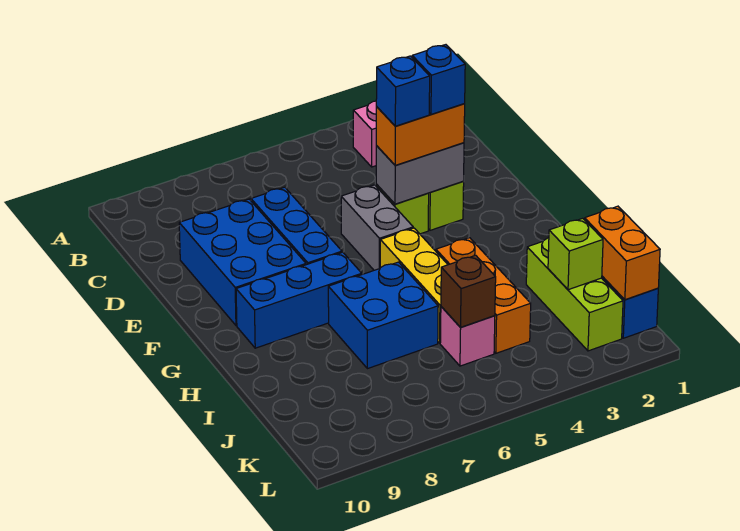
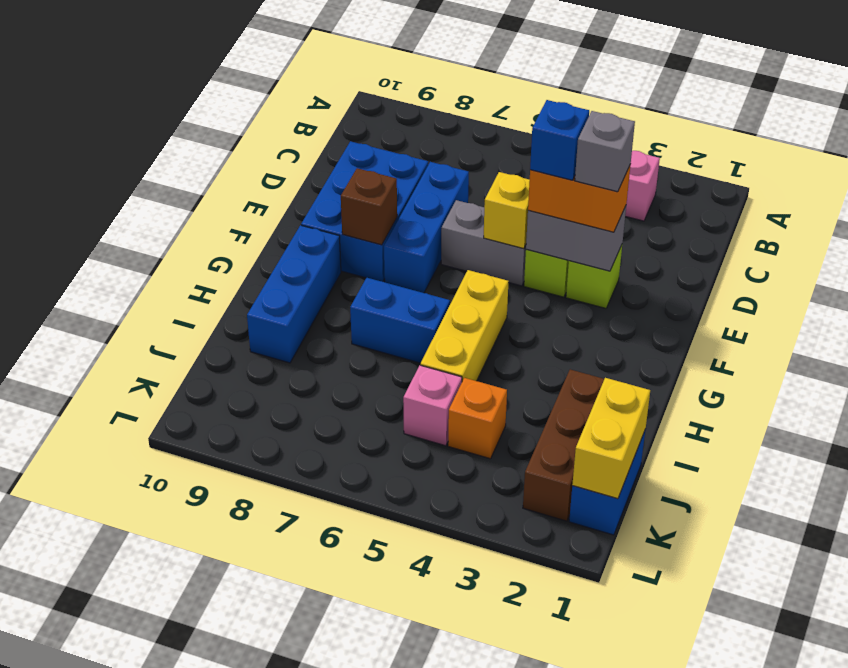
blue 1x1 brick [412,45,465,115] -> grey 1x1 brick [575,111,635,192]
grey 1x2 brick [341,185,413,270] -> grey 1x2 brick turned to [441,200,526,286]
none -> yellow 1x1 brick [484,172,530,249]
blue 1x3 brick [236,252,362,348] -> blue 1x3 brick turned to [247,225,341,363]
orange 1x3 brick [436,238,531,353] -> orange 1x1 brick [448,378,507,459]
blue 2x2 brick [328,262,438,369] -> blue 1x2 brick [350,278,450,363]
lime 1x3 brick [526,238,623,351] -> brown 1x3 brick [523,369,604,521]
orange 1x2 brick [585,206,660,300] -> yellow 1x2 brick [572,378,650,499]
lime 1x1 brick [548,218,603,290] -> none
brown 1x1 brick [441,255,496,327] -> brown 1x1 brick moved to [341,168,397,245]

